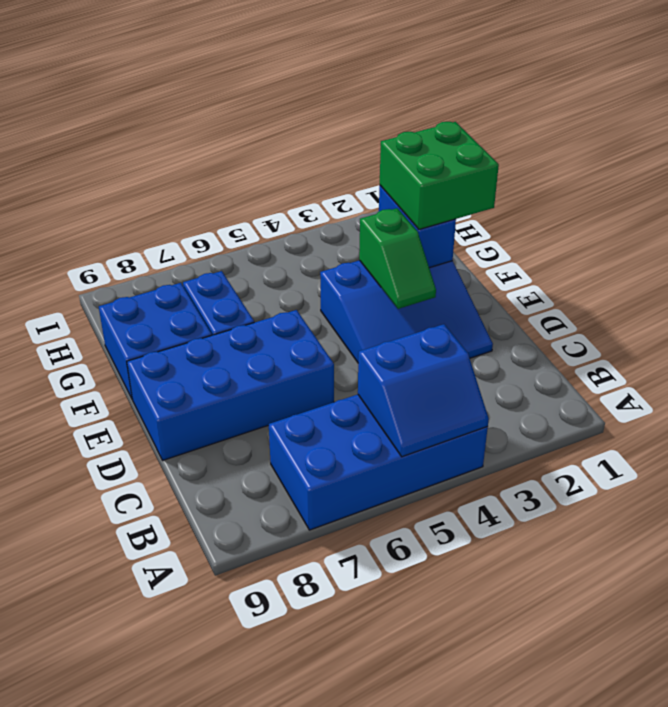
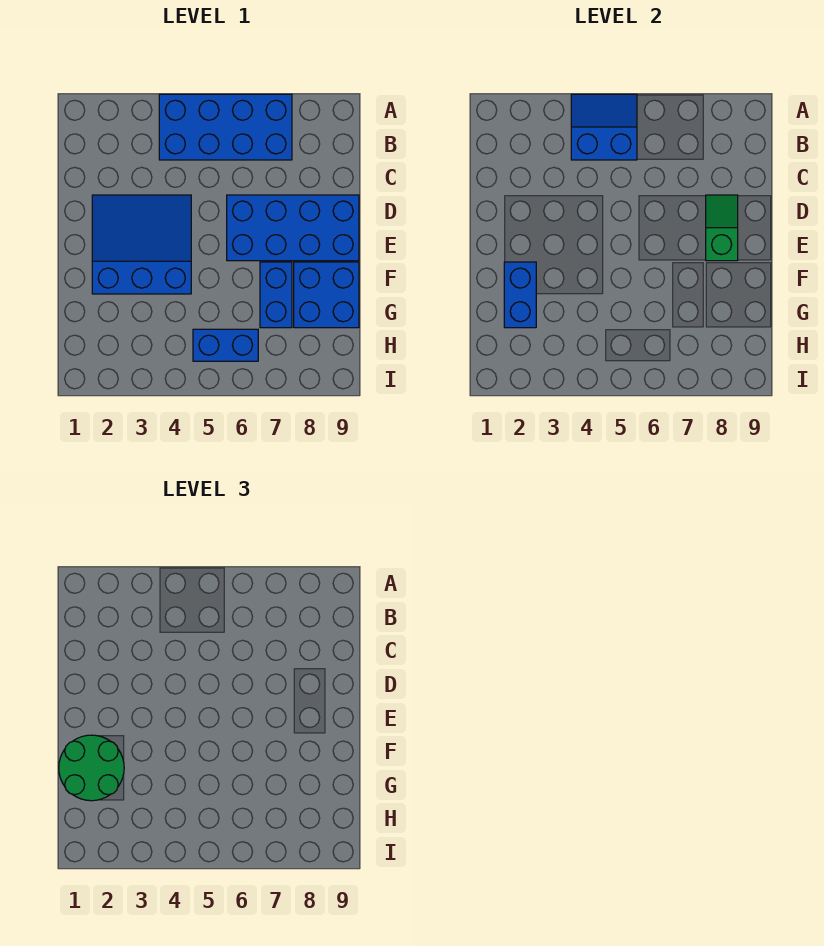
green 1x2 slope [359,208,436,309] -> green 1x2 slope moved to [706,195,738,261]
green 2x2 brick [380,122,499,229] -> green 2x2 round brick [59,735,124,801]
none -> blue 1x2 brick [193,329,258,361]

